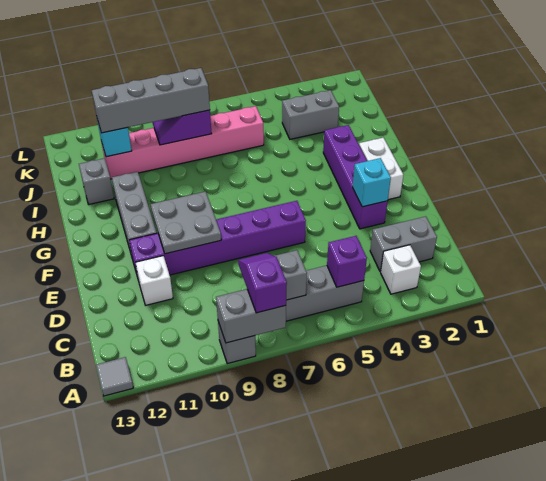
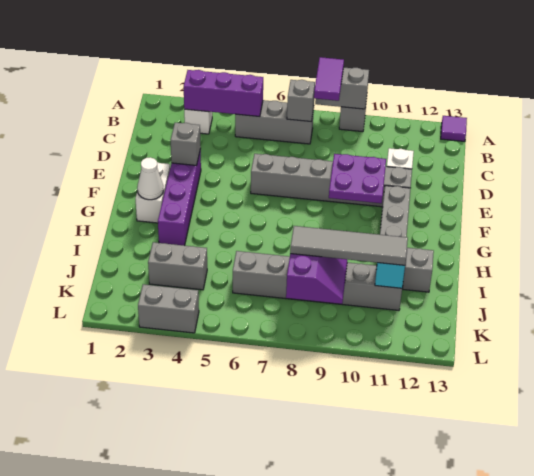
purple 1x2 slope [238,253,287,313] -> purple 1x2 tile [314,57,344,101]
grey 1x1 tile [96,357,133,396] -> purple 1x1 tile [441,116,467,142]
purple 1x1 brick [327,236,367,287] -> purple 1x3 brick [184,70,263,117]
grey 1x2 brick [370,216,437,272] -> grey 1x2 brick moved to [138,284,199,333]
cyan 1x1 brick [353,158,391,207] -> grey 1x1 brick [171,123,201,166]
purple 1x6 brick [129,201,306,281] -> grey 1x6 brick [251,154,412,207]
grey 2x2 plate [151,192,221,254] -> purple 2x2 plate [329,154,386,203]
none -> white 1x1 cone [137,157,163,200]
pink 1x6 brick [102,106,264,179] -> grey 1x6 brick [233,251,402,310]
grey 1x4 brick [92,68,210,133] -> grey 1x4 tile [290,226,408,265]

